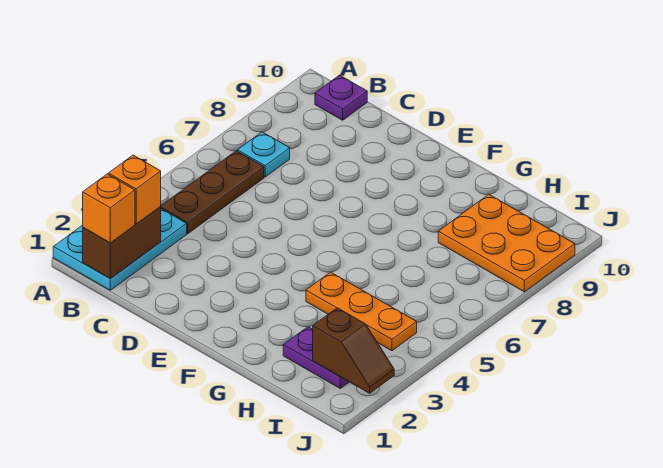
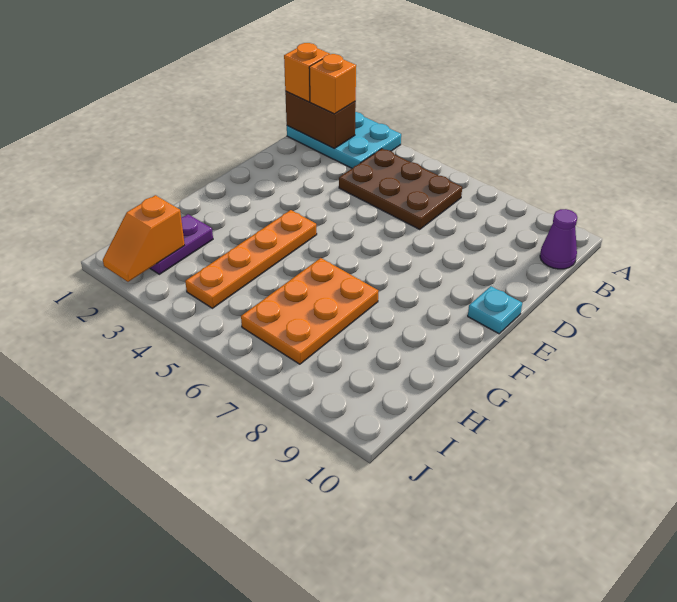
brown 1x3 plate [160,151,264,234] -> brown 2x3 plate [339,149,462,229]
cyan 1x1 plate [237,132,290,177] -> cyan 1x1 plate moved to [468,286,522,334]
purple 1x1 plate [315,75,367,120] -> purple 1x1 cone [540,209,577,269]
orange 1x3 plate [306,272,417,351] -> orange 1x4 plate [185,210,317,308]
orange 2x3 plate [438,194,575,292] -> orange 2x3 plate moved to [241,258,378,364]
brown 1x2 slope [313,308,394,393] -> orange 1x2 slope [103,195,185,282]

